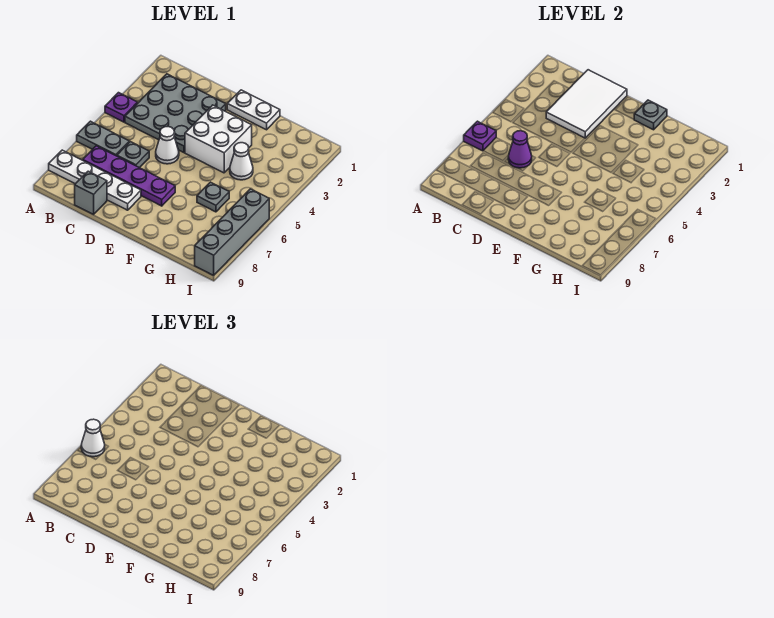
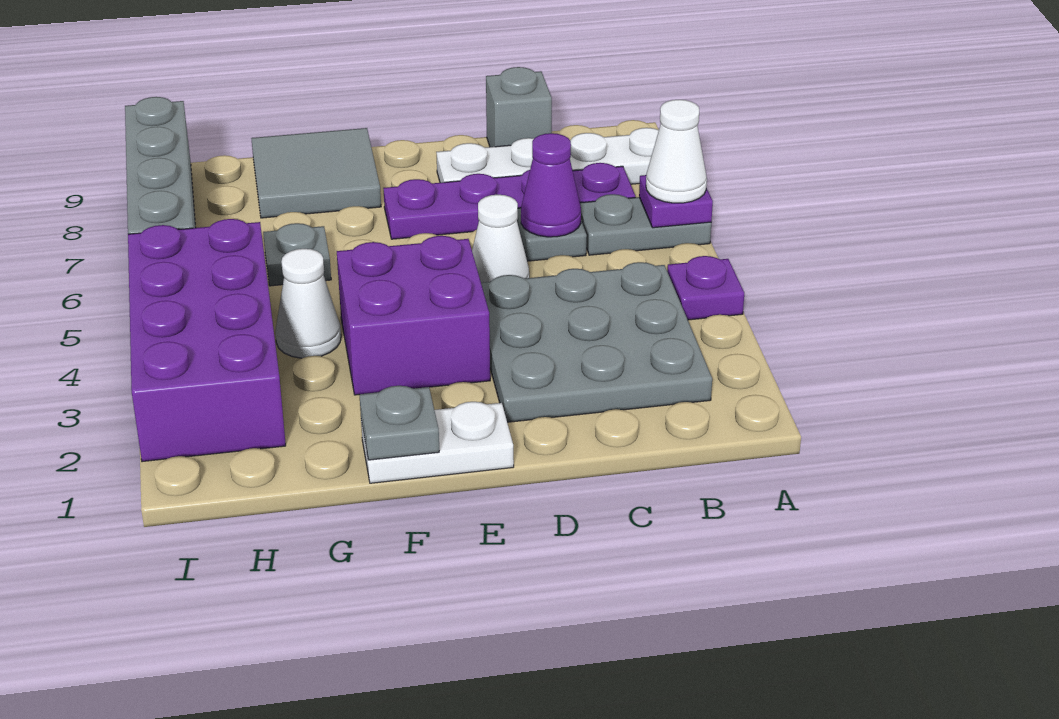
white 2x3 tile [546,70,627,138] -> none
white 2x2 brick [185,105,252,173] -> purple 2x2 brick [337,236,490,395]
none -> grey 2x2 tile [251,128,381,218]
none -> purple 2x4 brick [128,219,286,462]

